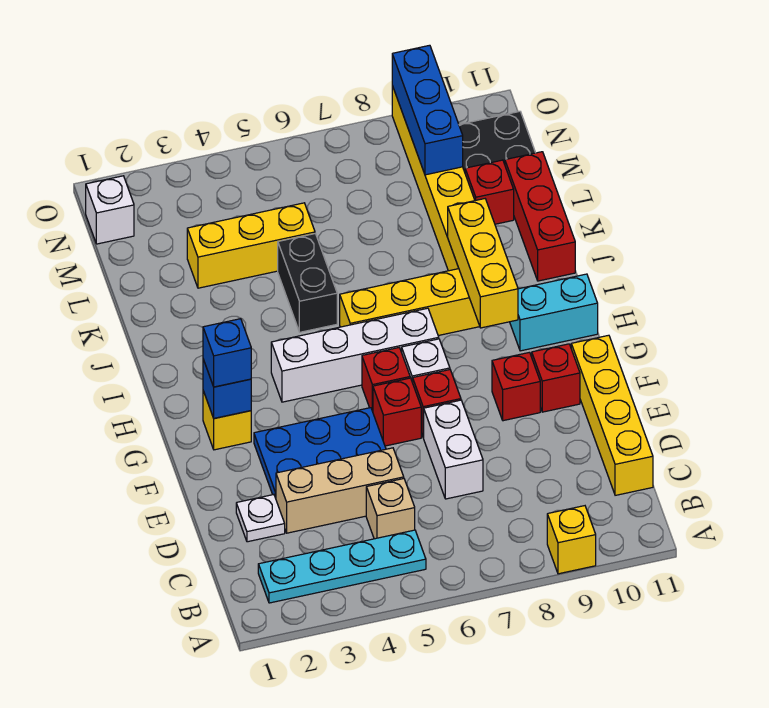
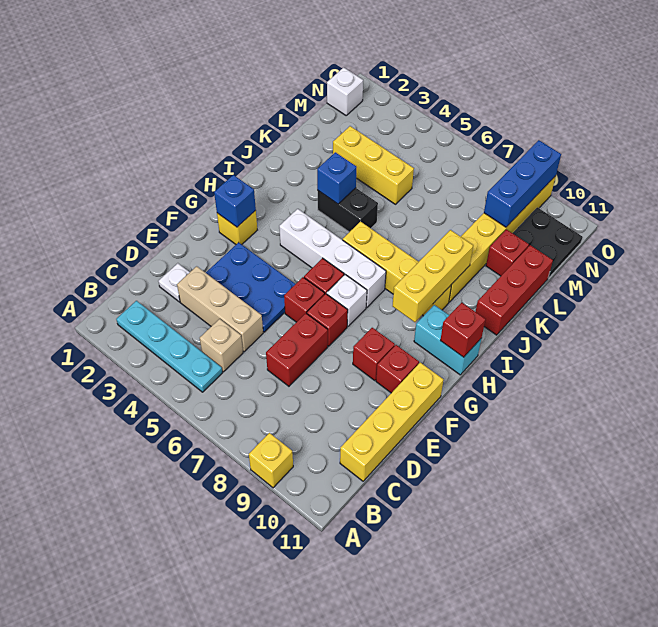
white 1x2 brick [424,400,483,499] -> red 1x2 brick [266,313,328,386]
blue 1x1 brick [203,319,251,387] -> blue 1x1 brick moved to [317,152,356,204]
none -> red 1x1 brick [440,303,485,357]
black 1x2 brick [278,234,337,332] -> black 1x2 brick turned to [317,188,378,232]

